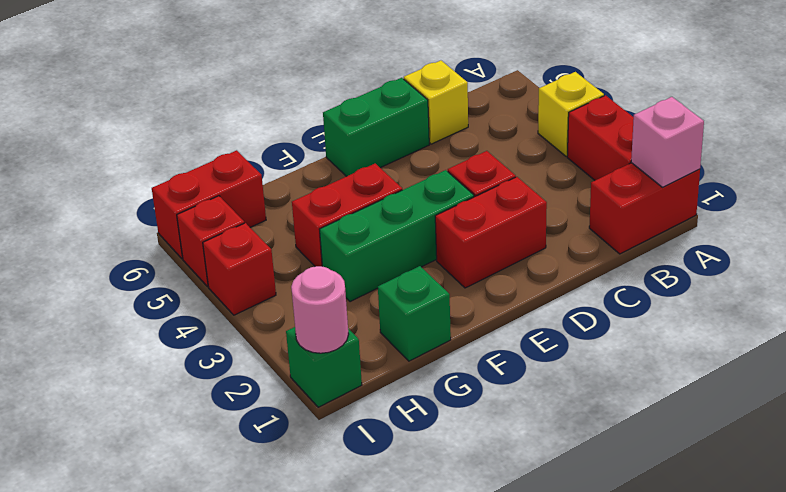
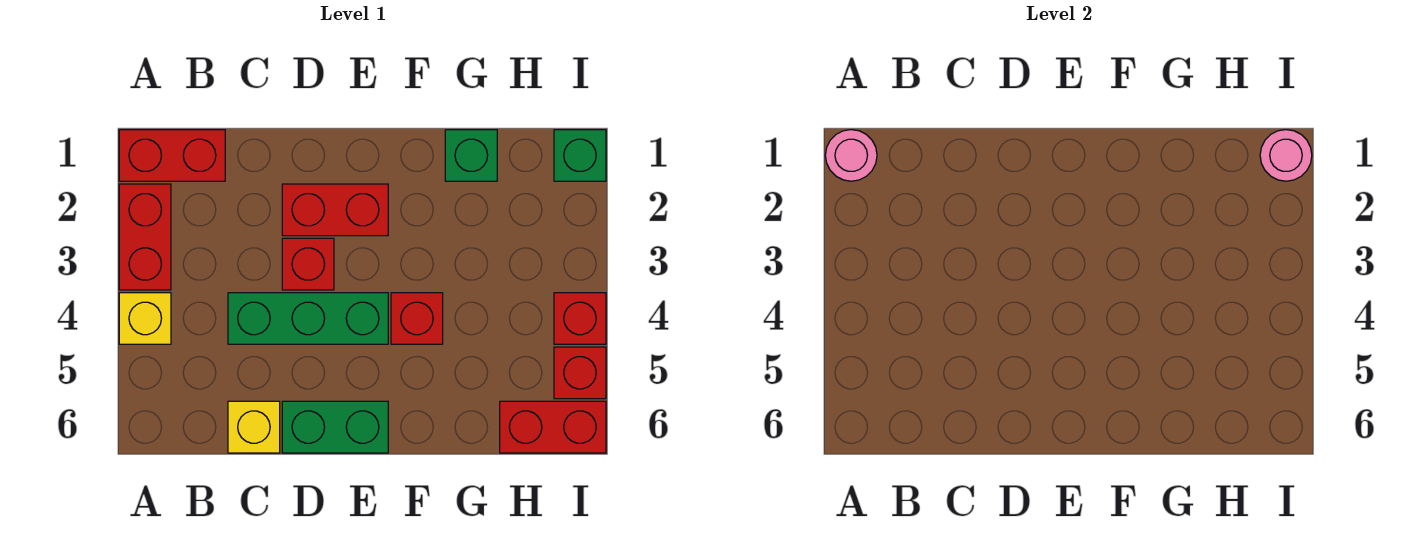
pink 1x1 brick [631,97,704,187] -> pink 1x1 round brick [825,130,877,181]
green 1x3 brick [320,170,474,302] -> green 1x3 brick moved to [228,293,388,344]
red 1x2 brick [292,164,402,266] -> red 1x1 brick [391,293,443,344]

